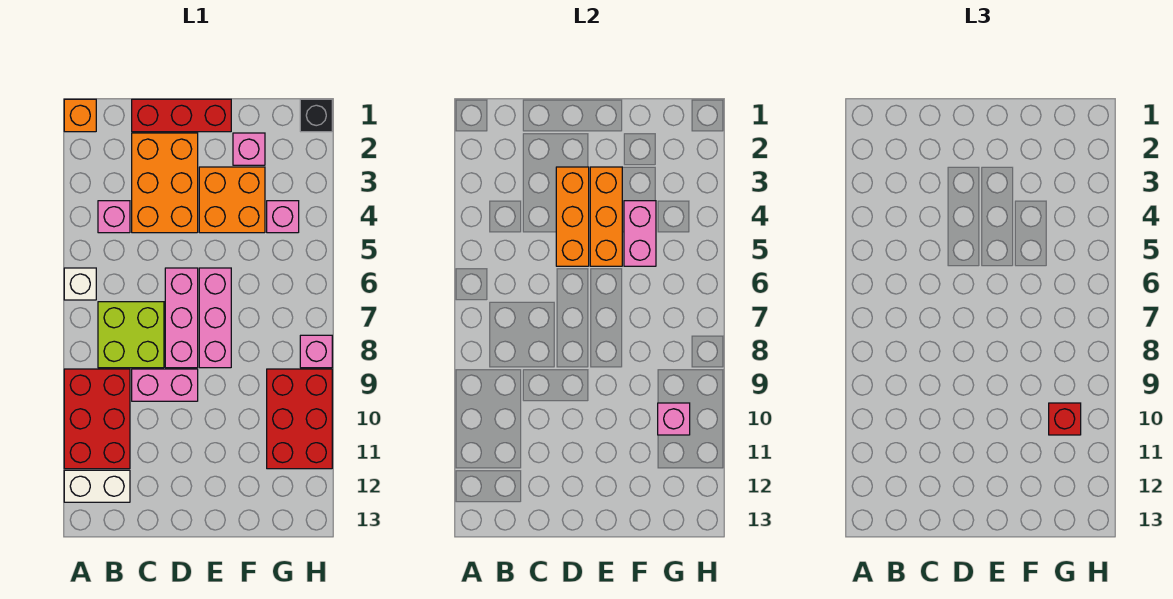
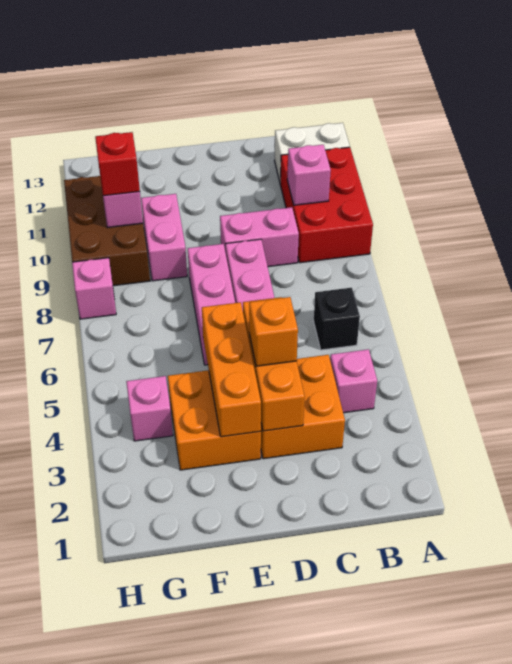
orange 1x1 brick [64,99,96,132] -> orange 1x1 brick moved to [249,297,298,366]
white 1x1 brick [64,268,96,300] -> none
lime 2x2 brick [98,302,164,368] -> none
red 1x3 brick [132,99,231,132] -> none
orange 2x3 brick [132,133,198,233] -> orange 2x2 brick [261,355,345,459]
pink 1x1 brick [233,133,265,165] -> pink 1x1 brick moved to [287,145,331,205]
pink 1x2 brick [624,201,656,266] -> pink 1x2 brick moved to [141,194,187,281]
red 2x3 brick [267,369,332,469] -> brown 2x3 brick [64,176,150,286]
black 1x1 brick [300,99,332,132] -> black 1x1 brick moved to [314,288,360,350]

